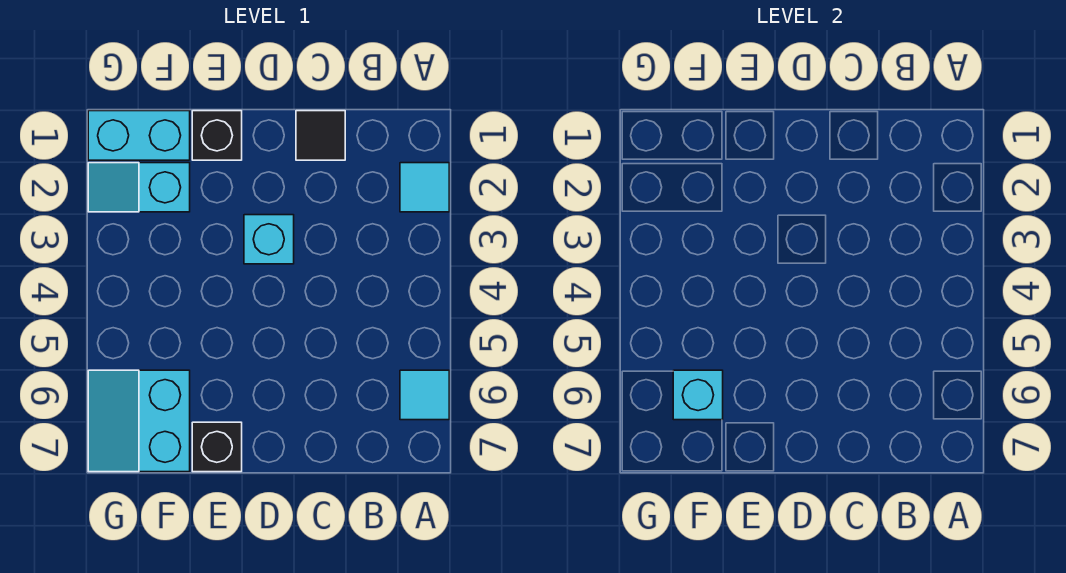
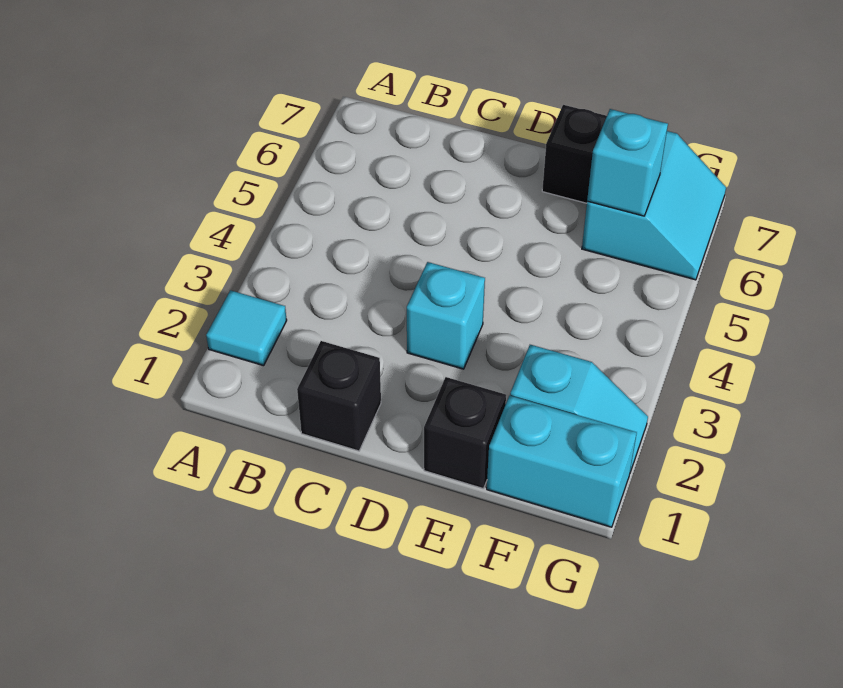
cyan 1x1 tile [400,370,449,420] -> none
black 1x1 tile [296,111,345,160] -> black 1x1 brick [297,341,381,451]

